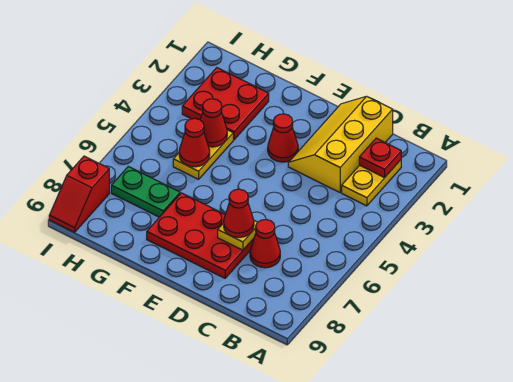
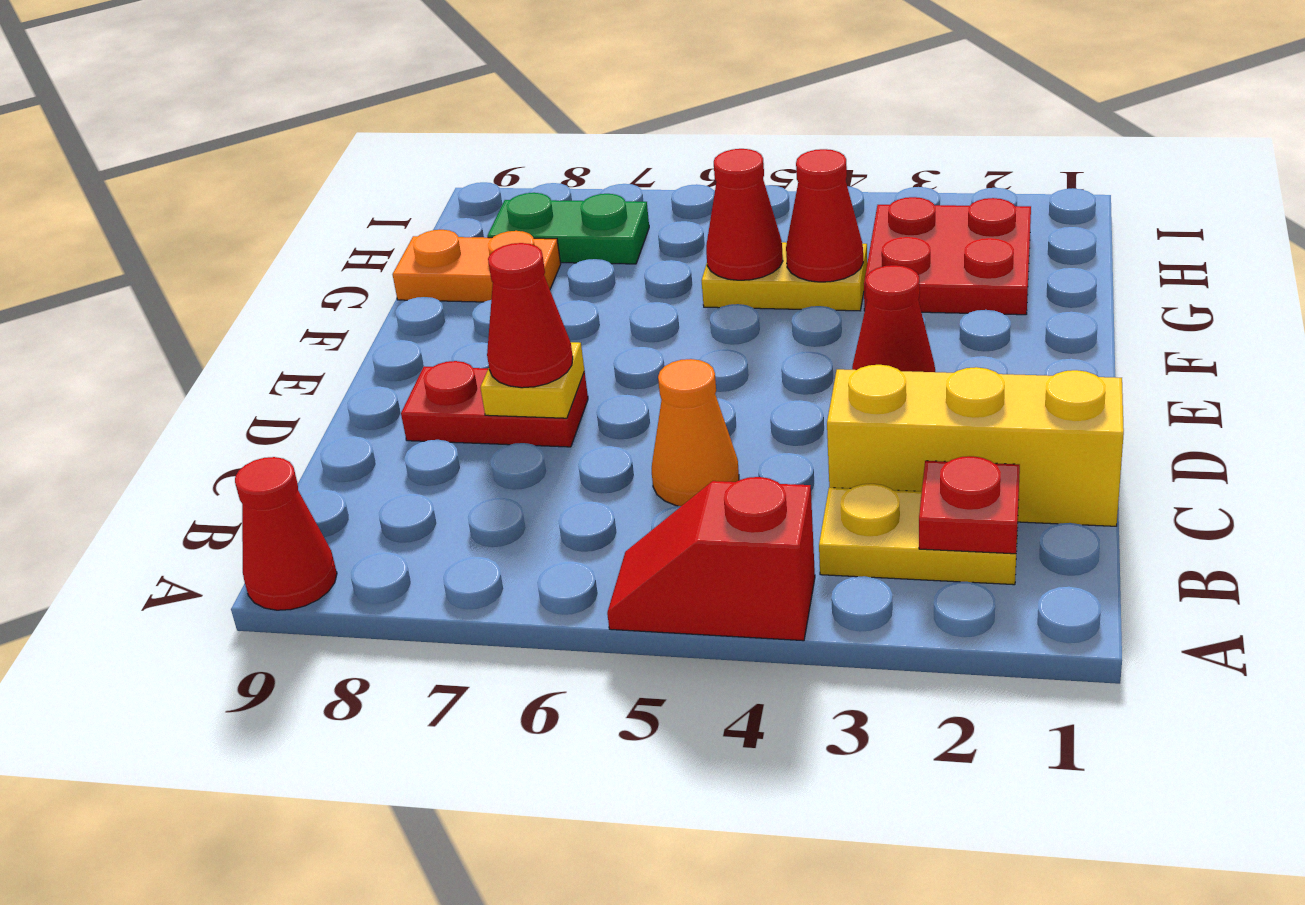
none -> orange 1x1 cone [652,359,739,506]
red 1x1 cone [250,220,280,268] -> red 1x1 cone moved to [235,457,337,610]
red 2x3 plate [147,193,254,278] -> red 1x2 plate [401,361,588,447]
green 1x2 plate [111,167,180,217] -> green 1x2 plate turned to [487,193,649,264]
none -> orange 1x2 plate [392,230,561,302]
red 1x2 slope [49,156,109,232] -> red 1x2 slope moved to [607,477,815,641]

